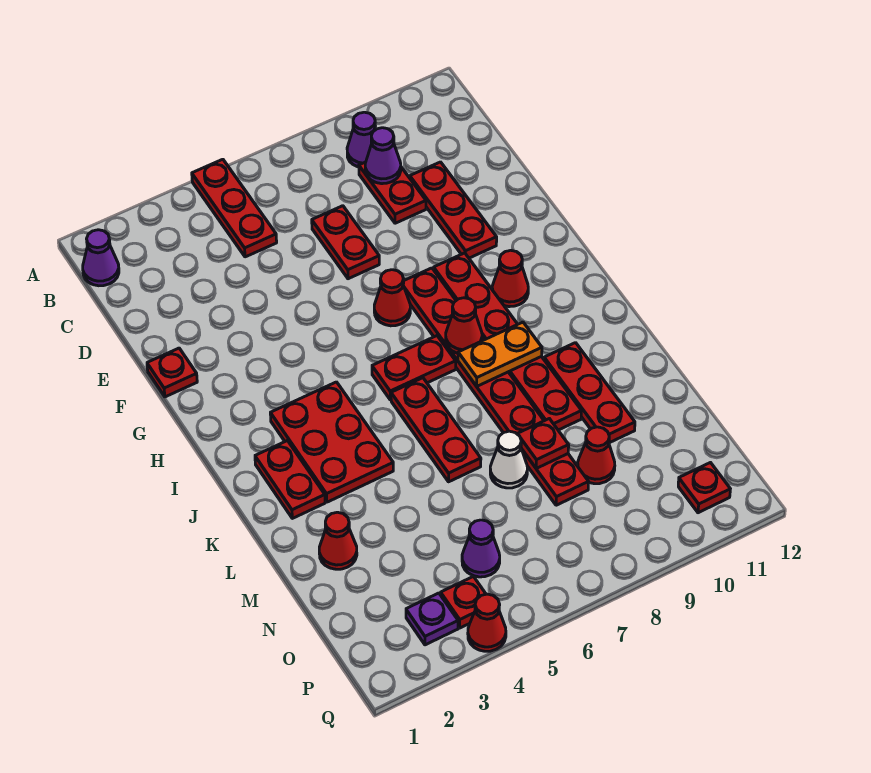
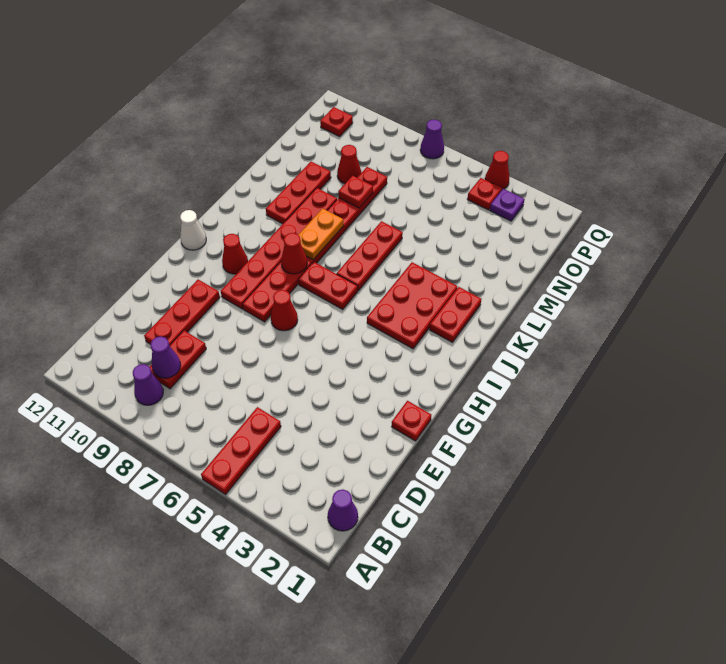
red 1x2 plate [312,206,379,279] -> none
orange 1x2 plate [458,322,542,386] -> orange 1x2 plate turned to [299,208,344,260]
red 1x1 cone [319,512,357,569] -> none
white 1x1 cone [490,431,527,488] -> white 1x1 cone moved to [180,210,206,250]
purple 1x1 cone [462,520,500,577] -> purple 1x1 cone moved to [420,120,444,159]

